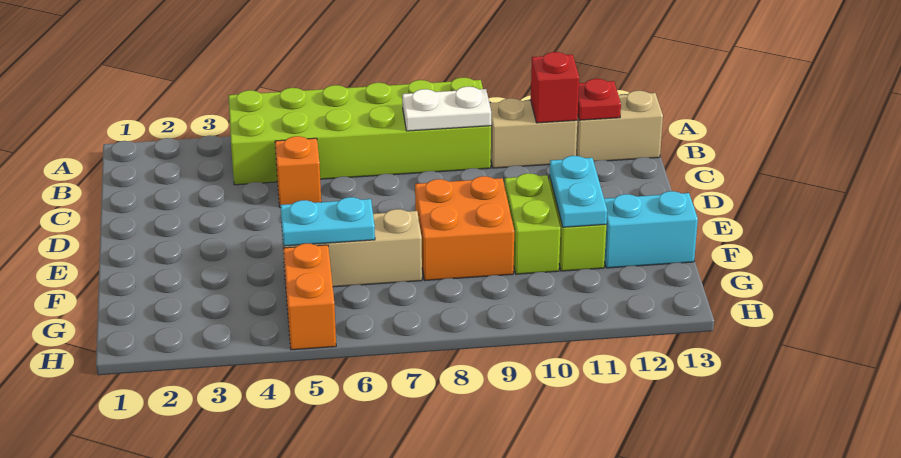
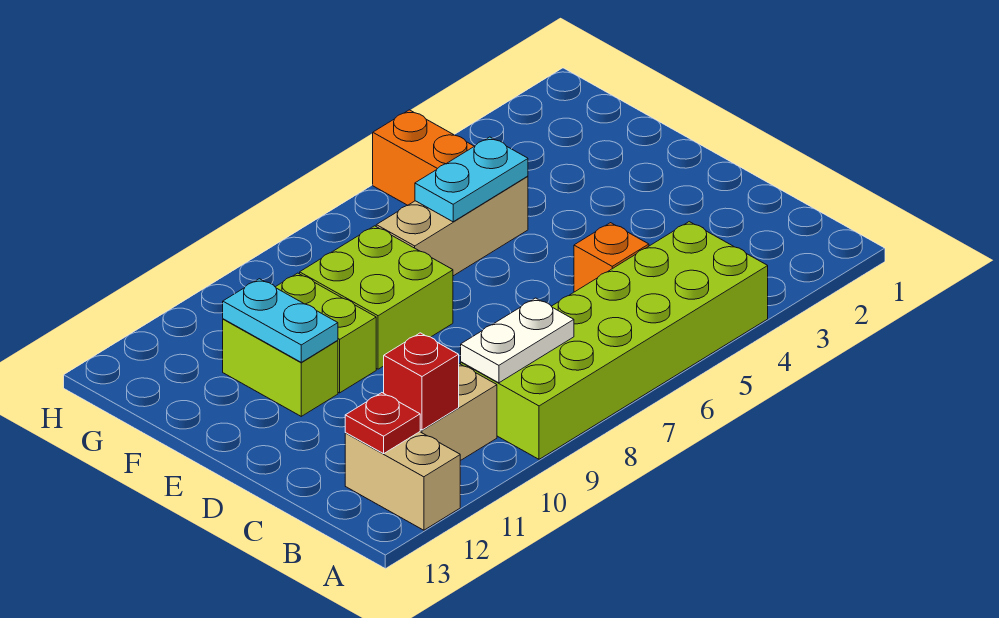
tan 1x2 brick [576,91,663,161] -> tan 1x2 brick turned to [345,432,460,530]
orange 2x2 brick [415,176,514,280] -> lime 2x2 brick [300,226,453,369]
cyan 1x2 brick [604,191,698,268] -> none

